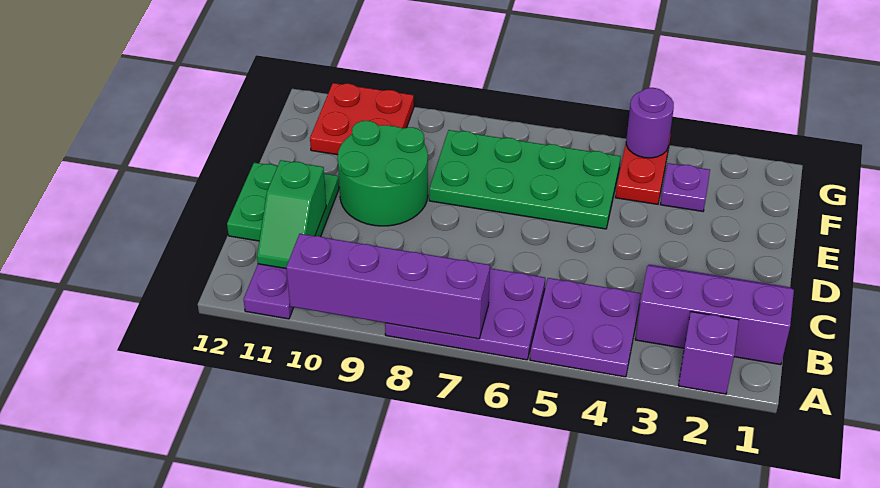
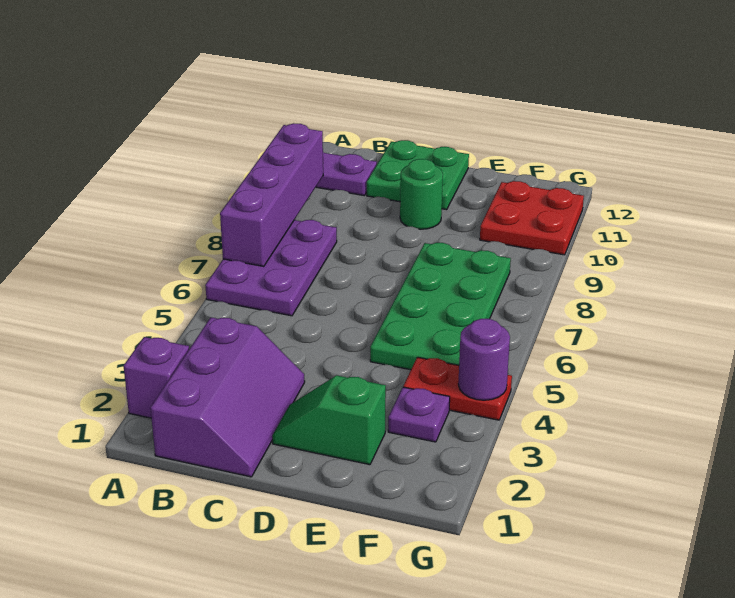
purple 2x2 plate [530,278,641,377] -> none
green 1x2 slope [257,160,326,268] -> green 1x2 slope moved to [272,375,386,465]
green 2x2 round brick [338,121,428,226] -> green 1x1 round brick [400,159,443,229]

